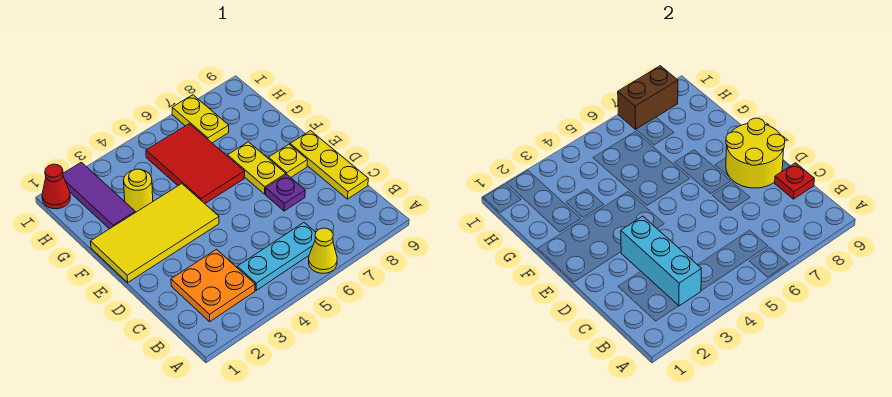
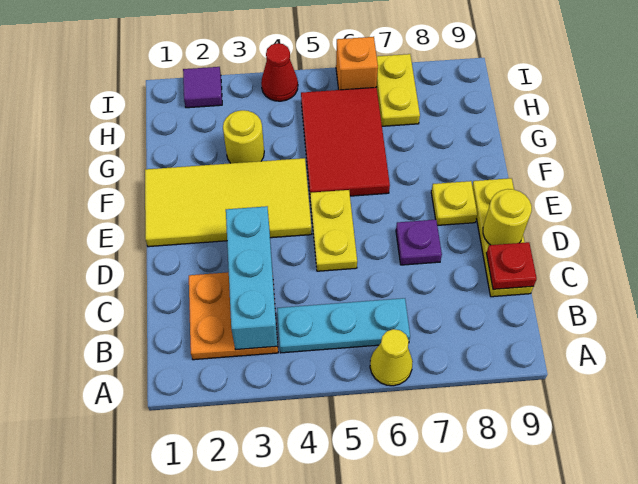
yellow 2x2 round brick [726,118,785,188] -> yellow 1x1 round brick [483,189,532,245]
yellow 1x2 plate [228,142,286,194] -> yellow 1x2 plate moved to [310,190,357,271]
purple 1x3 tile [63,162,135,229] -> purple 1x1 tile [183,67,222,108]
red 1x1 cone [42,164,70,209] -> red 1x1 cone moved to [261,43,298,101]
none -> orange 1x1 brick [336,37,378,90]
brown 1x2 brick [618,66,678,129] -> none

